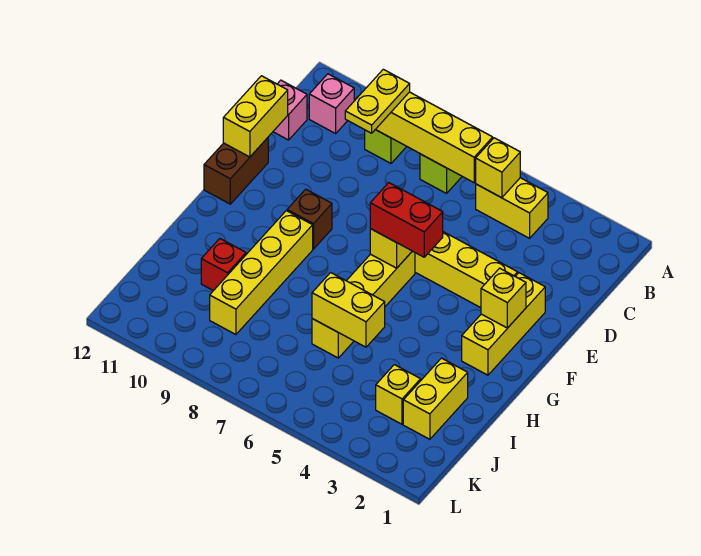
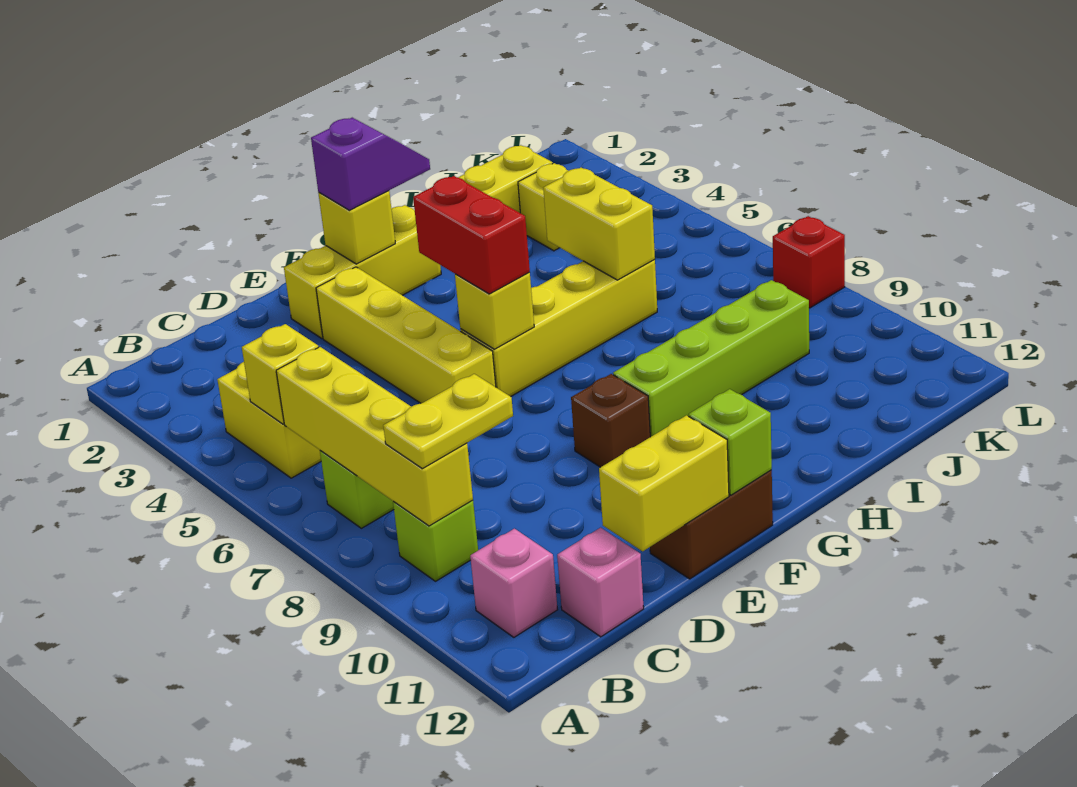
none -> purple 1x2 slope [311,118,430,210]
none -> lime 1x1 brick [689,389,772,495]
yellow 1x4 brick [210,211,313,335] -> lime 1x4 brick [613,280,809,437]
red 1x1 brick [201,239,246,291] -> red 1x1 brick moved to [773,216,845,308]

